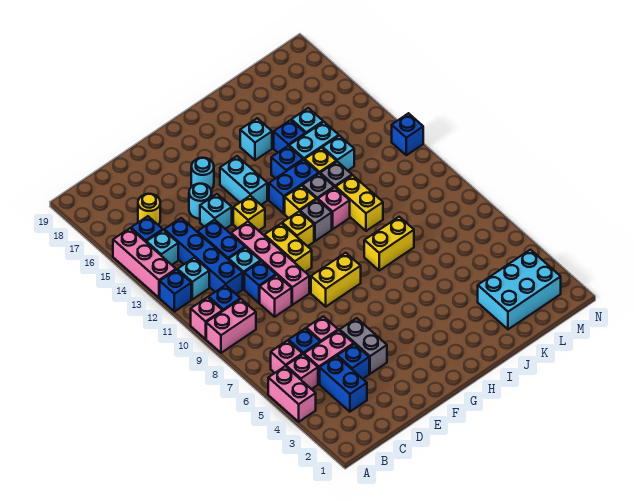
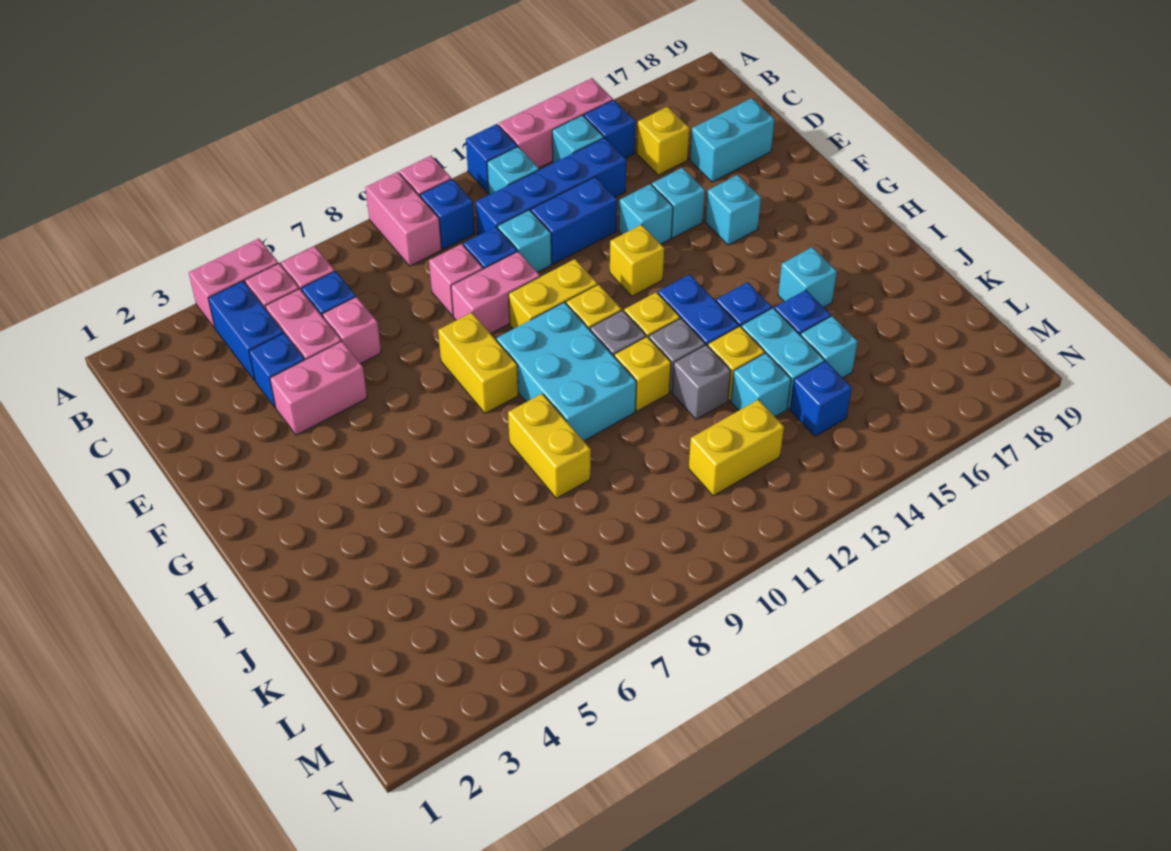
blue 1x2 brick [320,356,367,412] -> blue 1x2 brick turned to [208,281,283,381]
yellow 1x1 round brick [138,194,160,225] -> yellow 1x1 brick [637,107,689,175]
grey 1x2 brick [340,318,387,374] -> pink 1x2 brick [270,341,367,435]
pink 1x4 brick [231,222,309,305] -> pink 1x2 brick [451,251,540,334]
cyan 1x1 round brick [189,184,212,219] -> cyan 1x1 brick [652,168,705,238]
cyan 1x1 round brick [191,158,214,189] -> cyan 1x1 brick [705,175,761,245]
cyan 1x2 brick [220,156,267,205] -> cyan 1x2 brick moved to [690,98,775,182]
pink 1x1 brick [318,187,350,229] -> yellow 1x1 brick [614,337,671,411]
yellow 1x2 brick [336,175,383,231] -> yellow 1x2 brick moved to [689,399,784,496]
cyan 2x3 brick [478,250,561,329] -> cyan 2x3 brick moved to [497,302,636,441]
blue 1x1 brick [392,113,423,155] -> blue 1x1 brick moved to [790,361,852,436]

